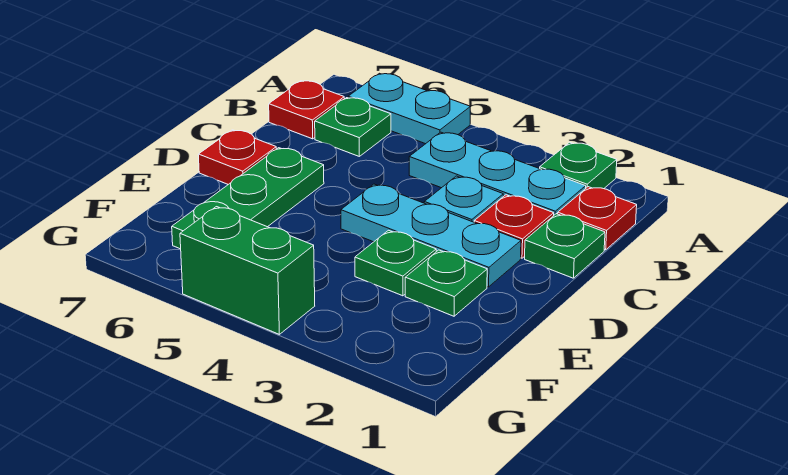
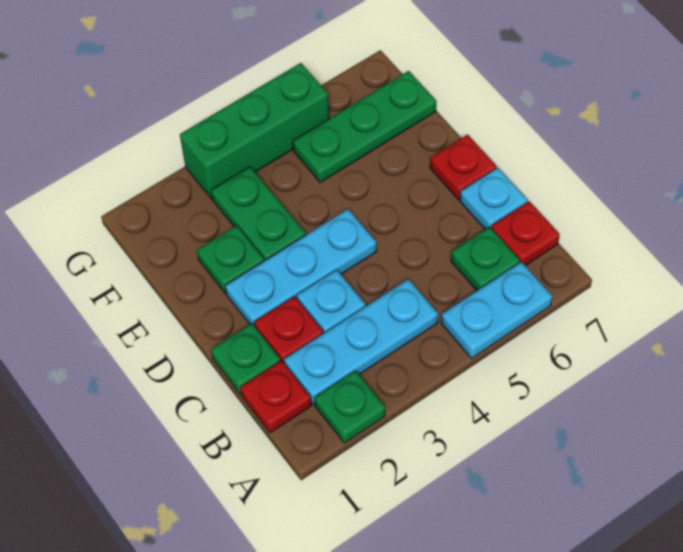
none -> cyan 1x1 plate [460,168,528,229]
green 1x3 plate [172,148,324,249] -> green 1x3 plate turned to [293,71,436,182]
green 1x1 plate [355,230,436,296] -> green 1x2 plate [211,167,306,261]
green 1x2 brick [180,207,315,334] -> green 1x3 brick [180,63,329,199]

